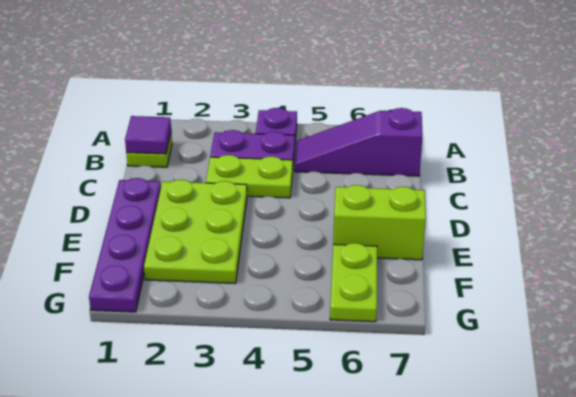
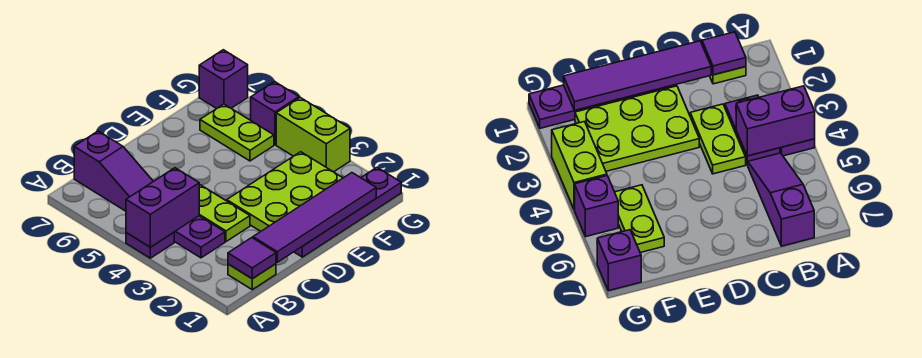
none -> purple 1x2 brick [126,168,199,247]
none -> purple 1x4 tile [253,173,376,262]
lime 1x2 brick [333,185,426,260] -> lime 1x2 brick moved to [276,98,350,172]
lime 1x2 plate [330,243,377,322] -> lime 1x2 plate turned to [200,104,274,161]
none -> purple 1x1 brick [251,82,299,145]
none -> purple 1x1 brick [199,50,248,109]

